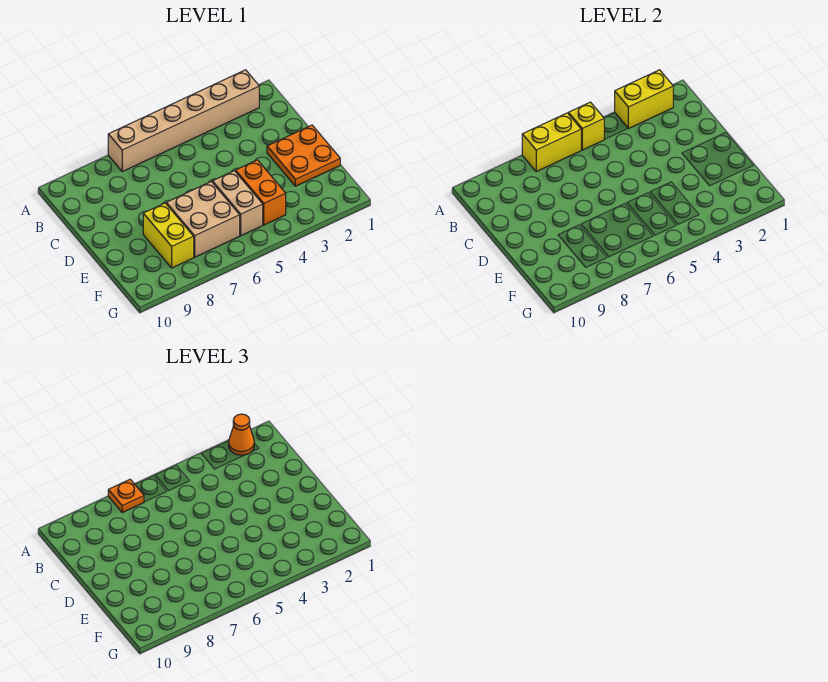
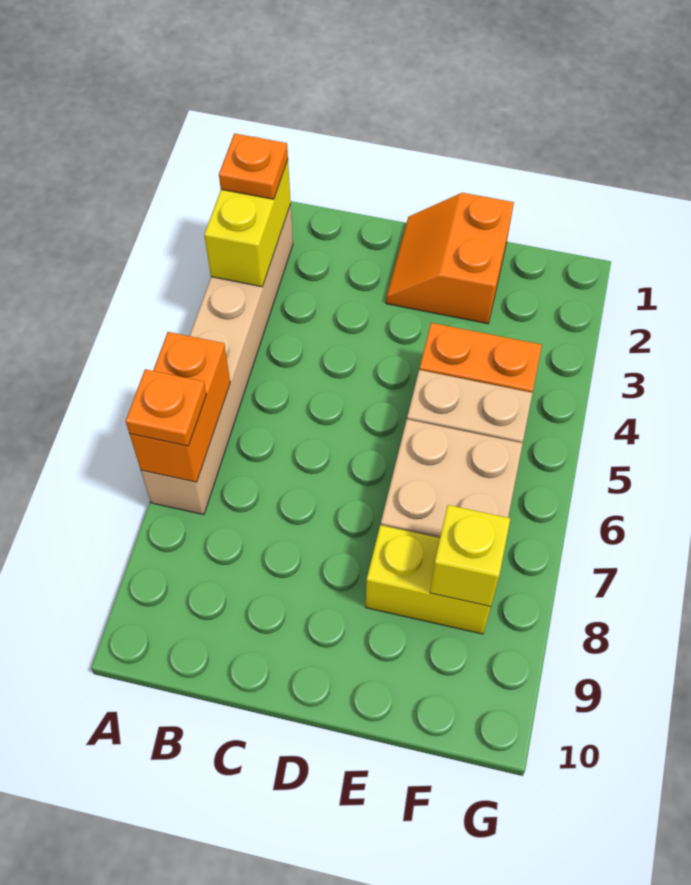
orange 1x1 cone [229,414,254,455] -> orange 1x1 plate [219,134,288,199]
yellow 1x1 brick [568,102,604,150] -> yellow 1x1 brick moved to [430,505,510,607]
yellow 1x2 brick [522,113,581,171] -> orange 1x2 brick [130,332,230,482]
orange 2x2 plate [267,125,340,186] -> orange 2x2 slope [386,193,514,324]

